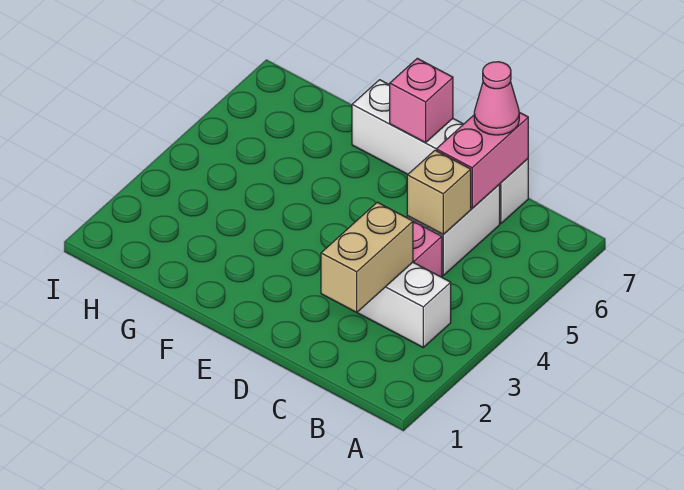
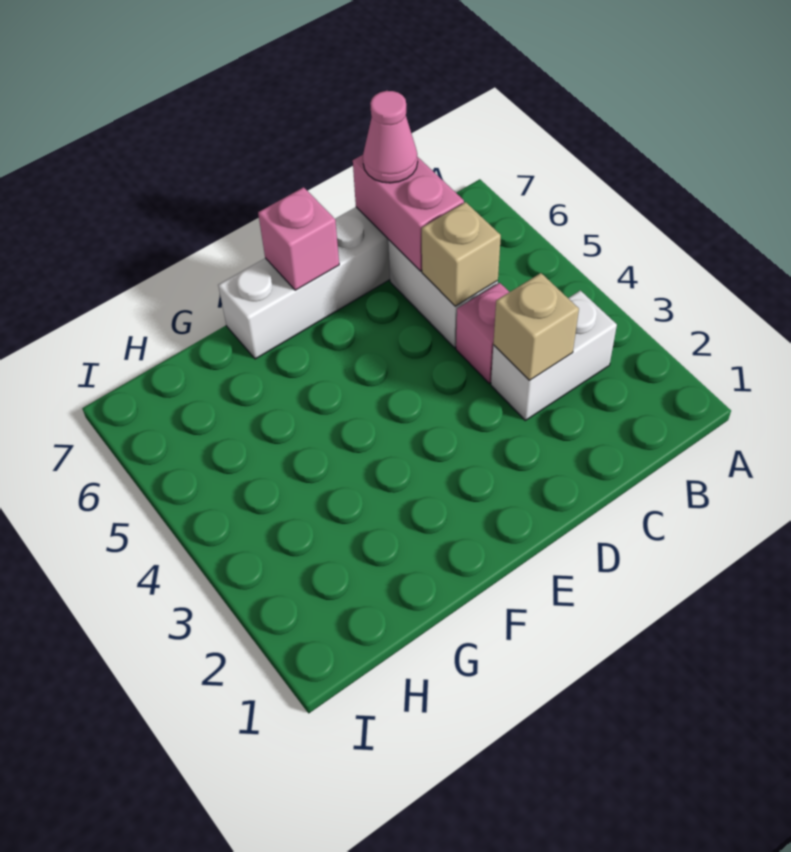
tan 1x2 brick [321,202,413,312] -> tan 1x1 brick [493,273,579,381]

